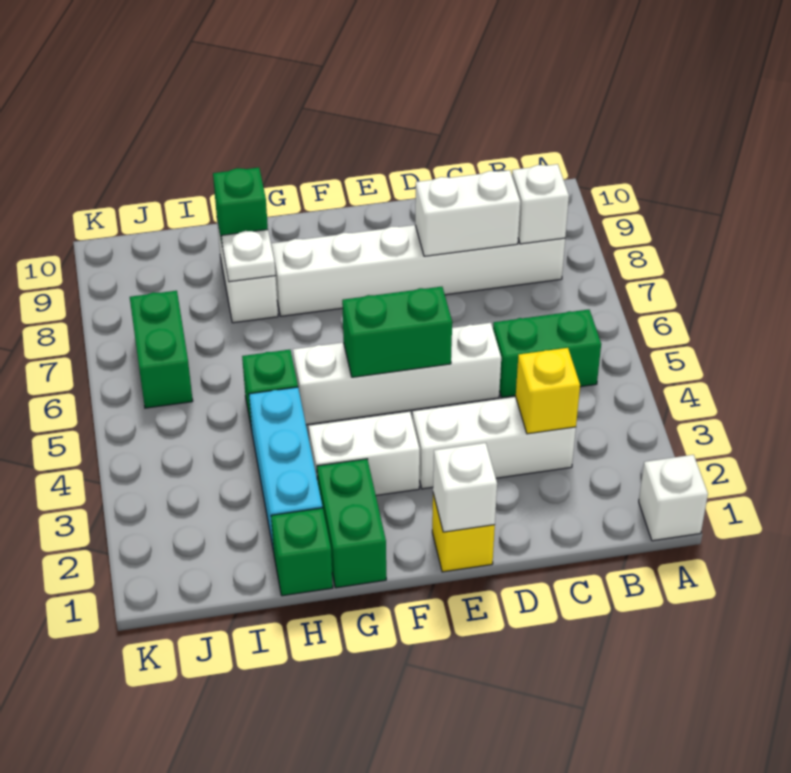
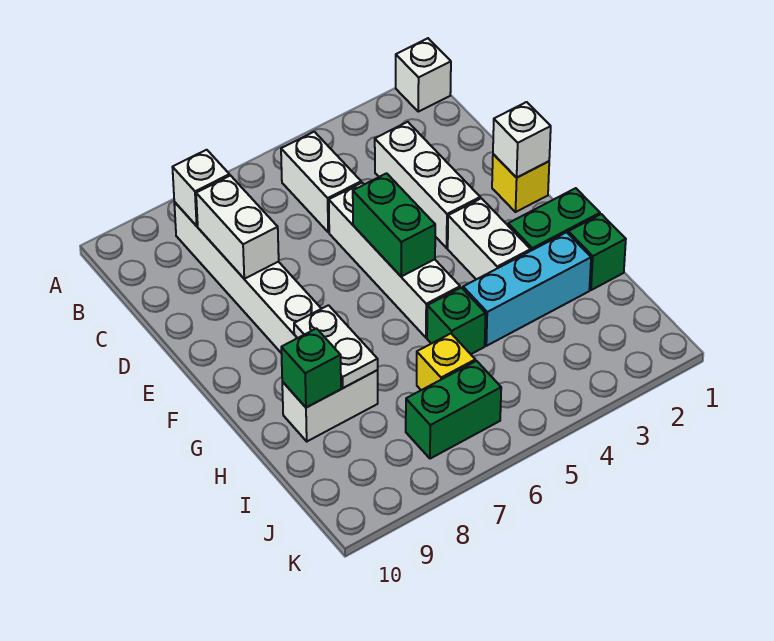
green 1x2 brick [493,310,601,397] -> white 1x2 brick [281,132,361,232]
yellow 1x1 brick [516,348,580,434] -> yellow 1x1 brick moved to [417,334,475,390]
white 1x1 plate [222,230,276,282] -> white 1x2 plate [294,305,378,388]

